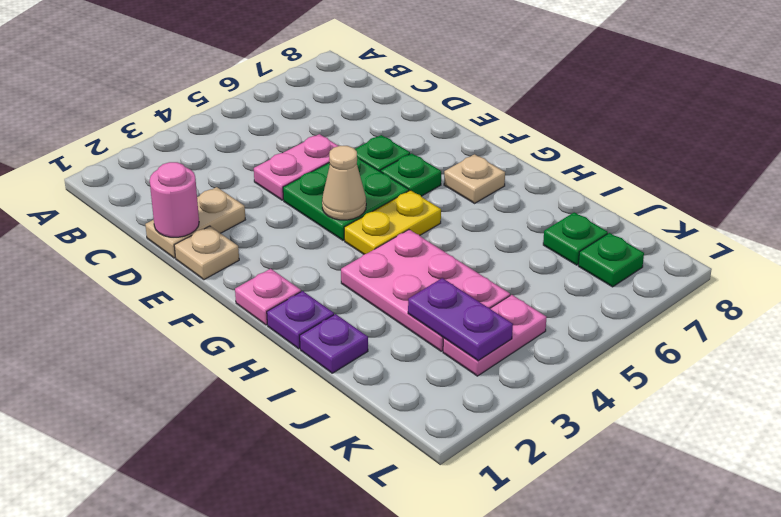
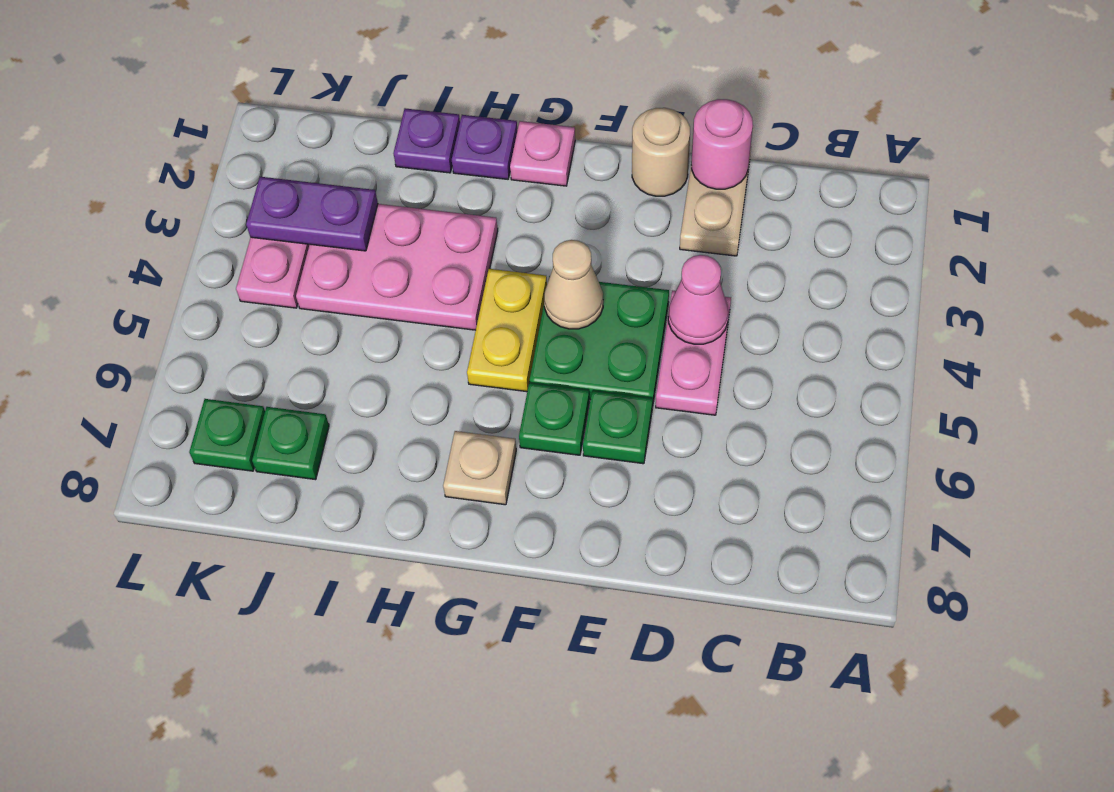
none -> pink 1x1 cone [668,255,728,344]
tan 1x1 plate [174,226,239,280] -> tan 1x1 round brick [632,108,690,196]

